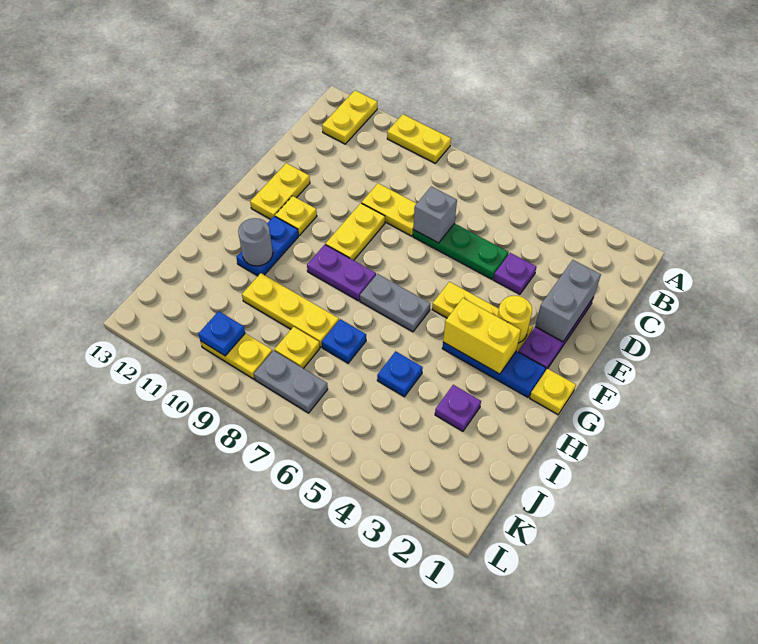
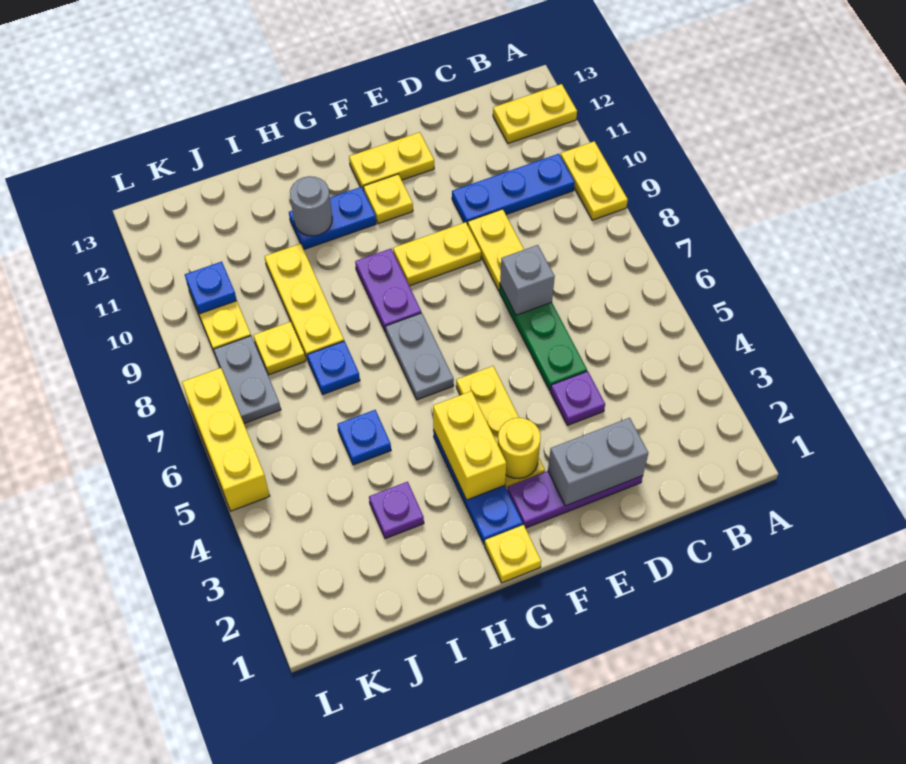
none -> blue 1x3 plate [452,154,575,225]
none -> yellow 1x3 brick [182,368,270,511]

